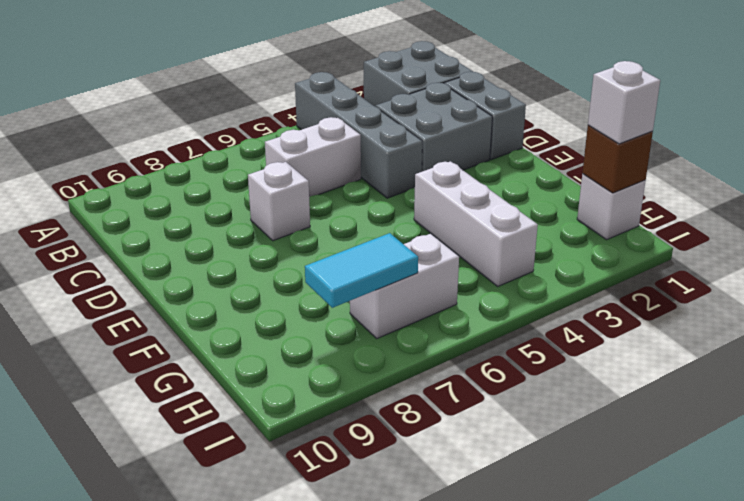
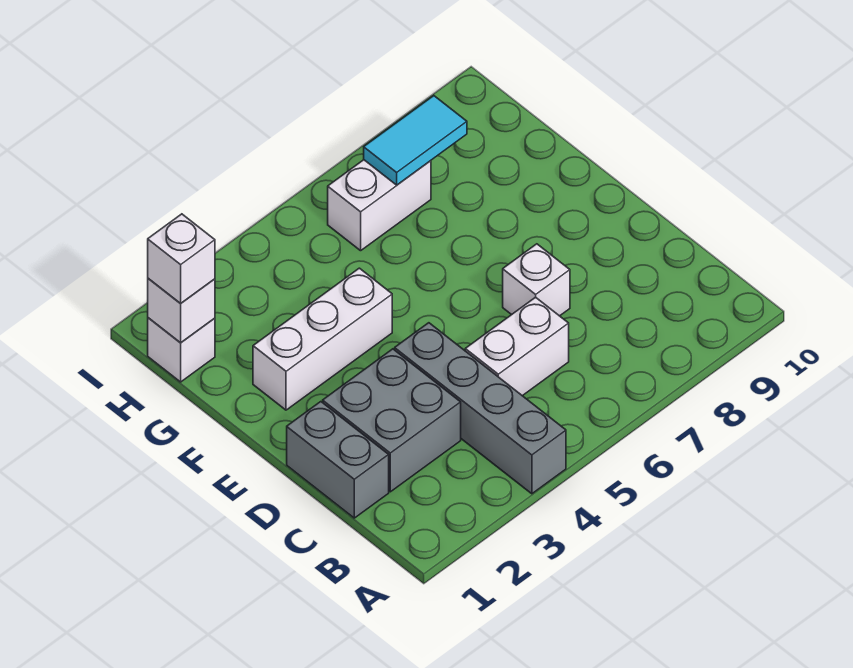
grey 2x2 brick [364,41,473,106] -> none
white 1x3 brick [414,161,538,286] -> white 1x3 brick turned to [253,268,392,410]
brown 1x1 brick [582,125,653,193] -> white 1x1 brick [148,278,215,343]

